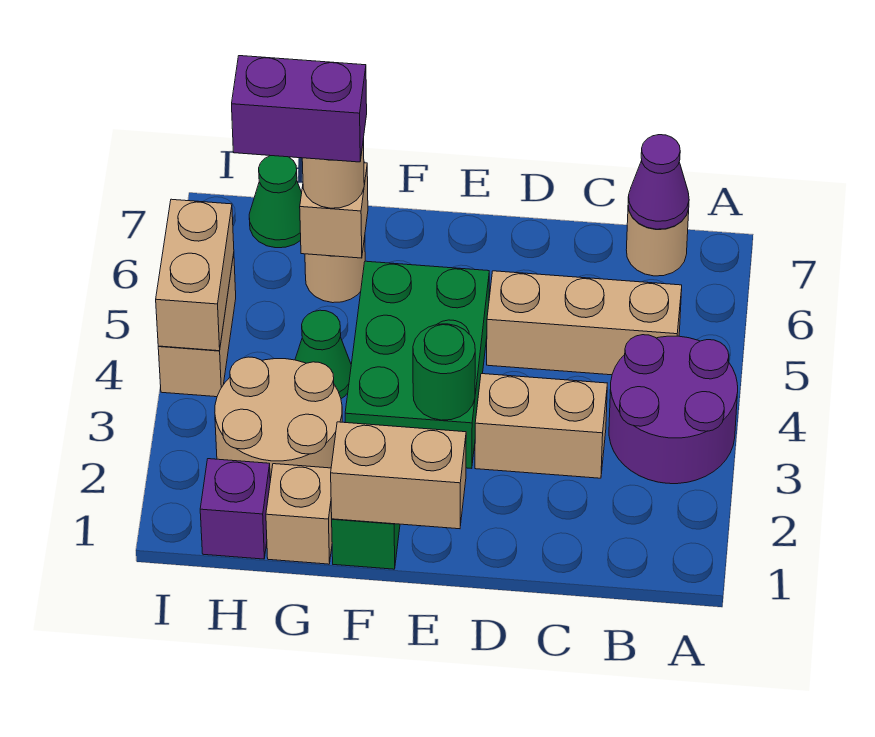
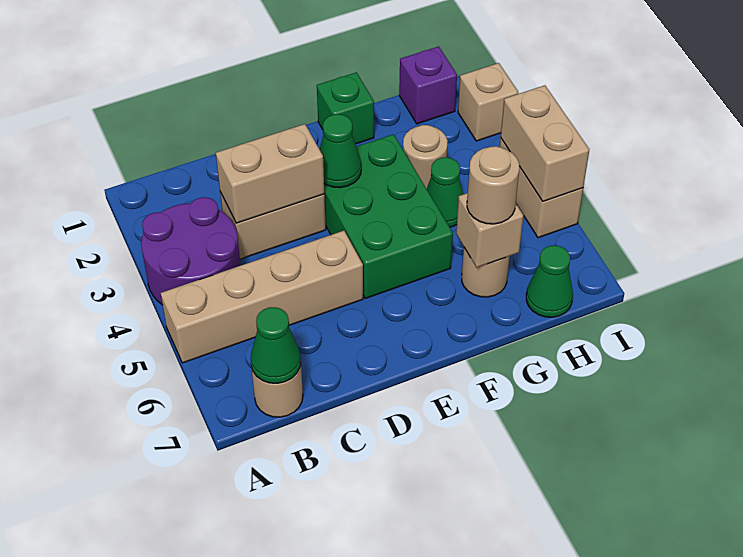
tan 1x3 brick [487,271,682,375] -> tan 1x4 brick [161,231,363,363]
purple 1x1 cone [628,135,689,229] -> green 1x1 cone [251,307,301,383]
tan 1x2 brick [331,422,466,529] -> tan 1x2 brick moved to [216,124,324,223]
green 1x1 round brick [413,324,475,420] -> green 1x1 cone [319,114,361,188]
tan 1x1 brick [266,464,332,564] -> tan 1x1 brick moved to [458,63,518,141]
tan 2x2 round brick [215,357,342,480] -> tan 1x1 round brick [403,125,448,189]
purple 1x2 brick [232,56,367,162] -> none

